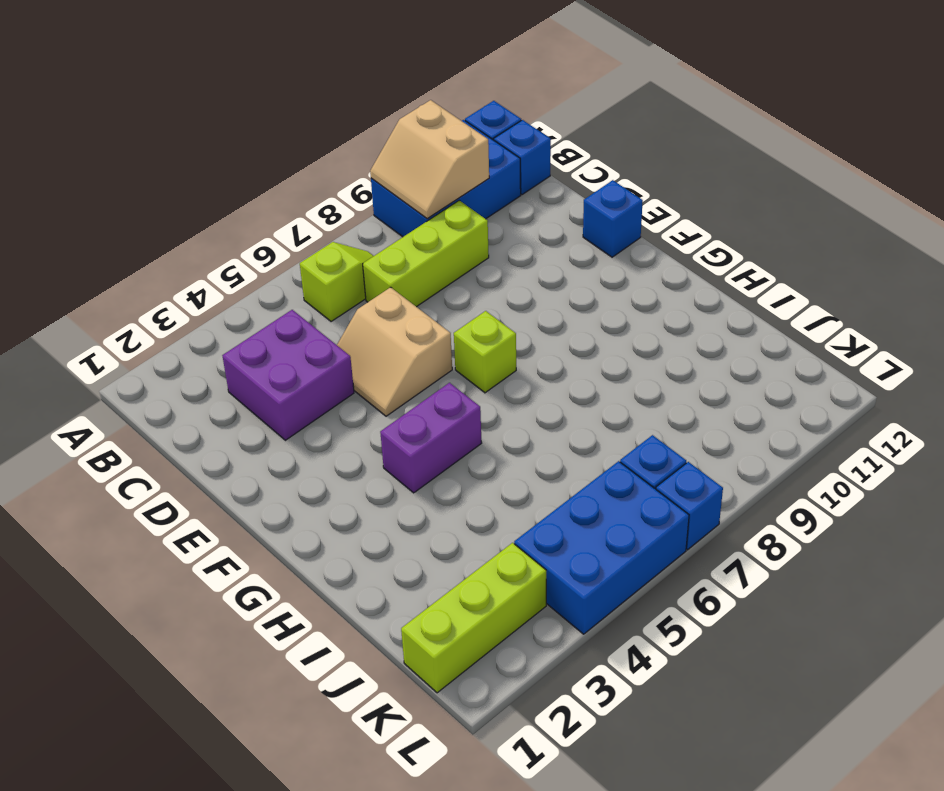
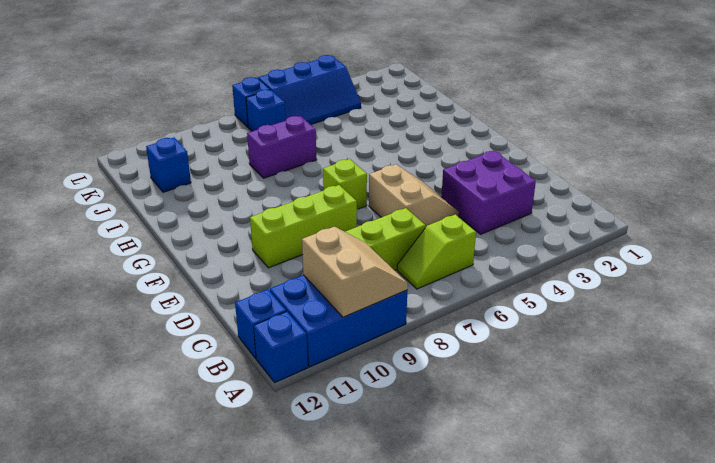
blue 1x1 brick [583,180,643,257] -> blue 1x1 brick moved to [146,138,191,192]
purple 1x2 brick [380,383,482,493] -> purple 1x2 brick moved to [247,116,317,178]
lime 1x3 brick [401,543,546,693] -> lime 1x3 brick moved to [250,185,357,268]
blue 2x3 brick [514,461,689,634] -> blue 2x3 slope [258,55,361,124]

